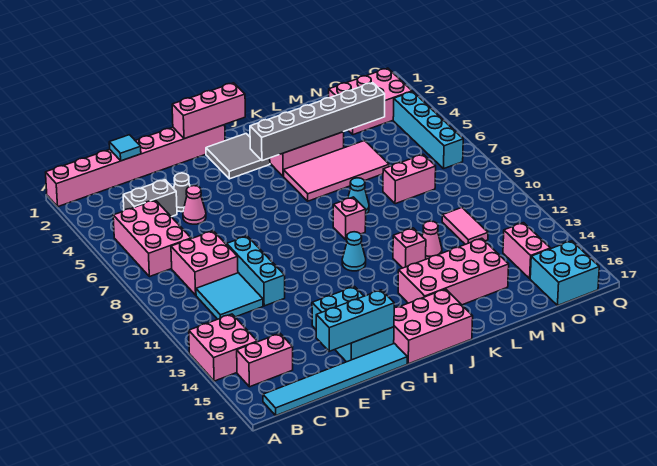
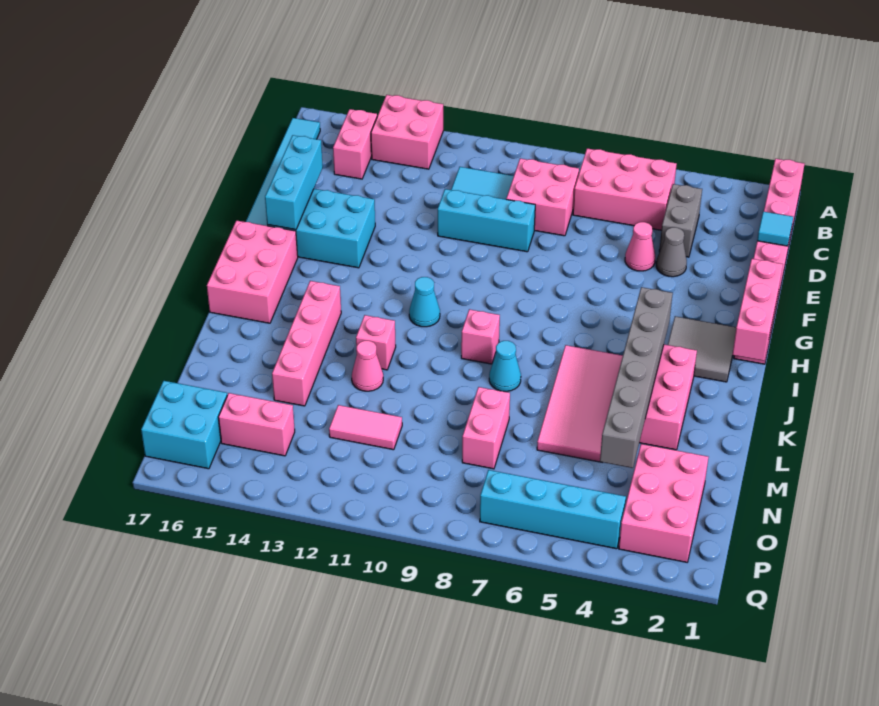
pink 2x4 brick [398,238,509,305] -> pink 1x4 brick [272,281,341,406]

